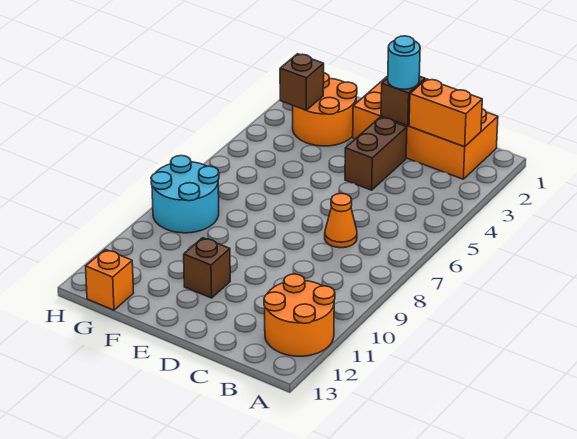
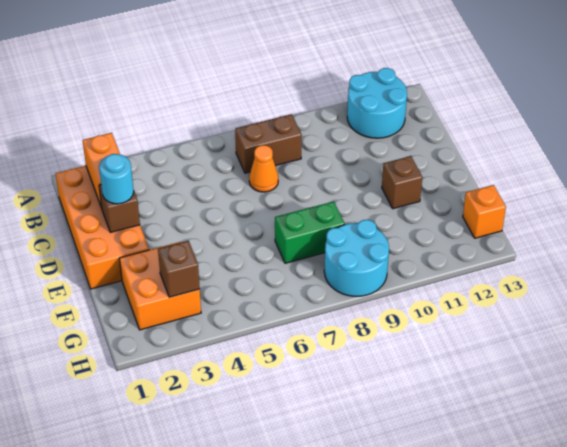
orange 2x2 round brick [264,274,335,356] -> cyan 2x2 round brick [347,68,407,138]
brown 1x2 brick [345,117,407,190] -> brown 1x2 brick moved to [235,114,302,173]
orange 2x2 round brick [293,73,357,146] -> orange 2x2 brick [119,242,201,330]
none -> green 1x2 brick [275,202,345,263]

